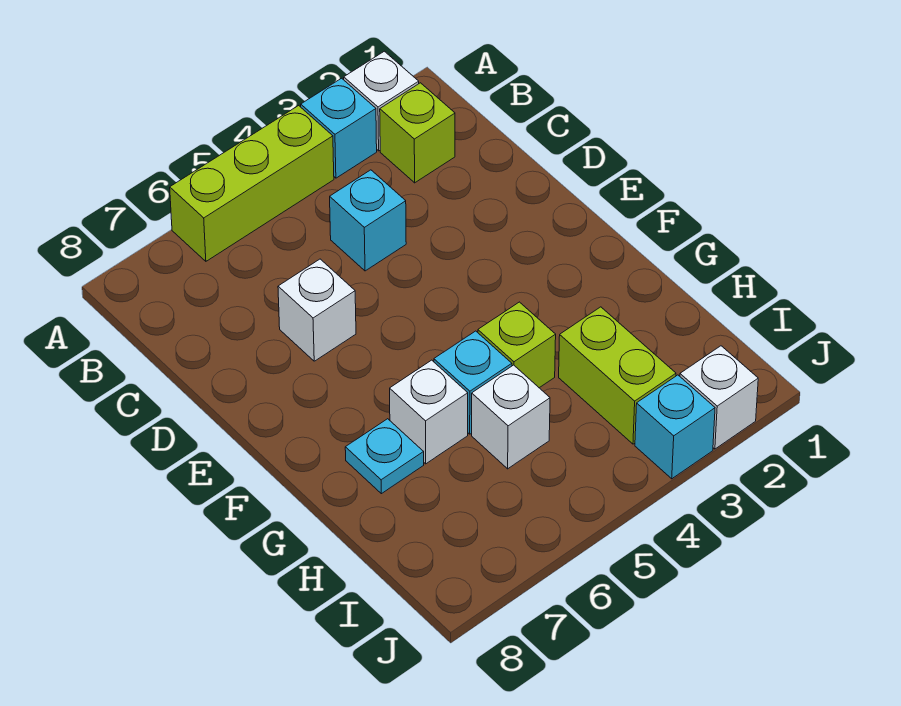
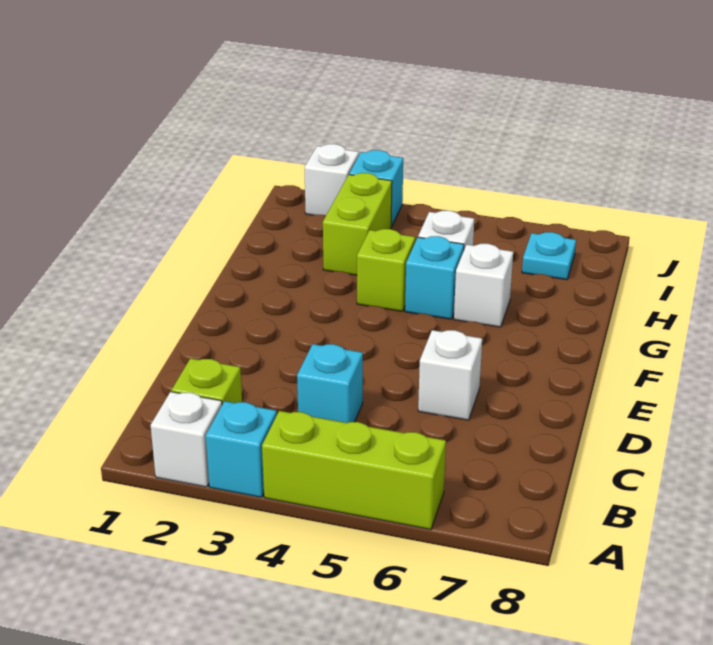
cyan 1x1 plate [345,419,424,494] -> cyan 1x1 plate moved to [522,232,576,280]

